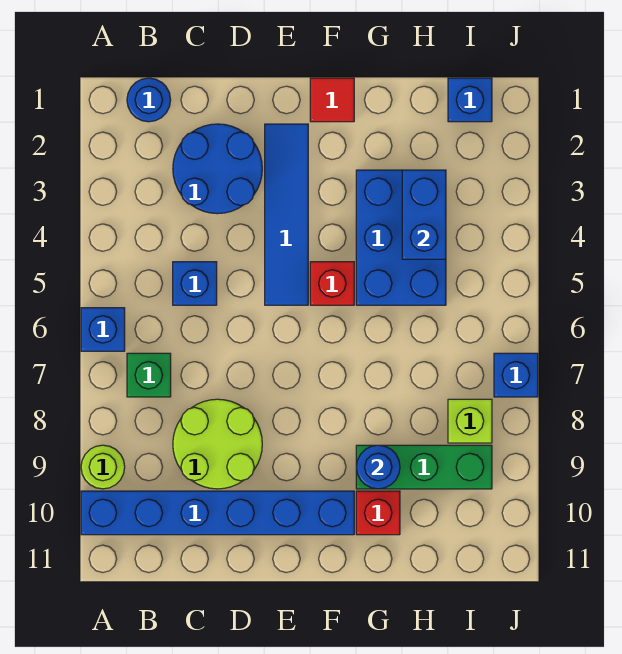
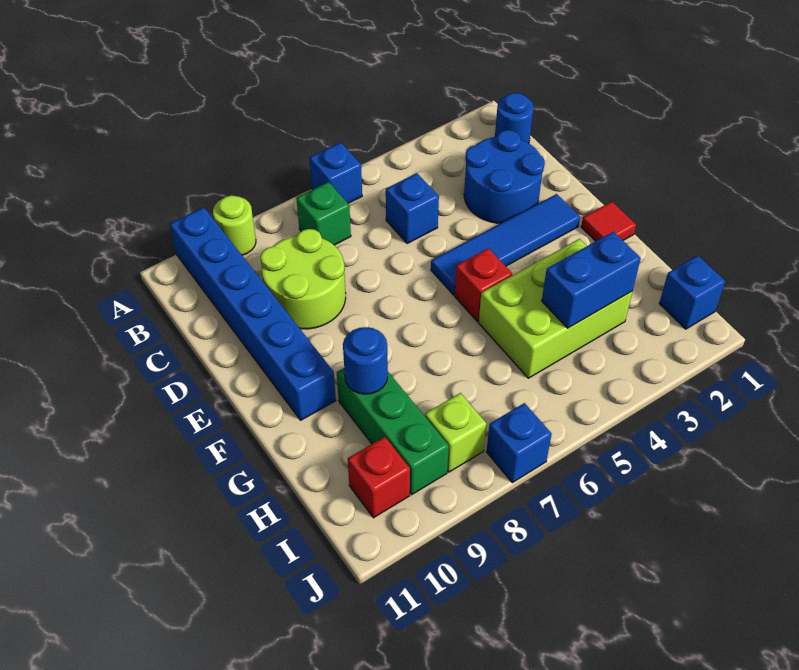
blue 2x3 brick [356,170,446,305] -> lime 2x3 brick [479,239,633,378]
red 1x1 brick [356,491,400,535] -> red 1x1 brick moved to [348,437,410,518]

